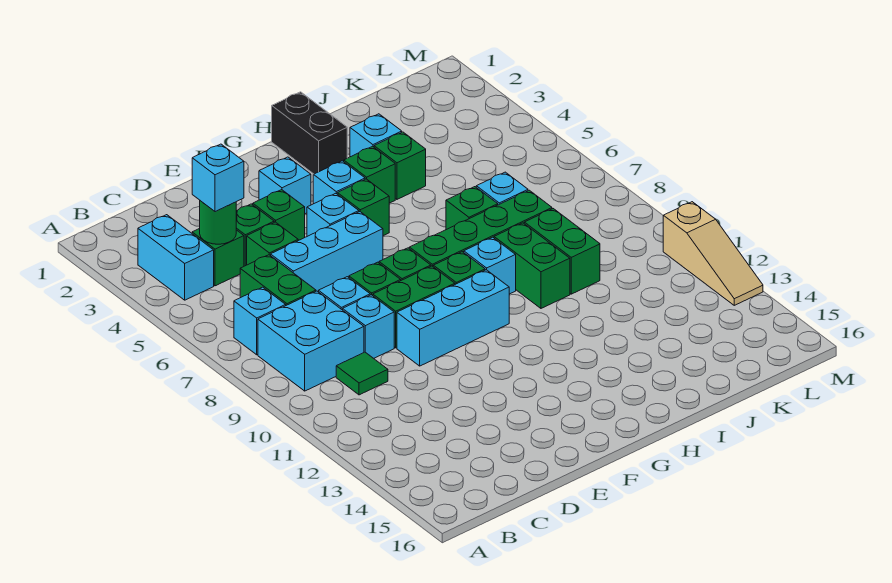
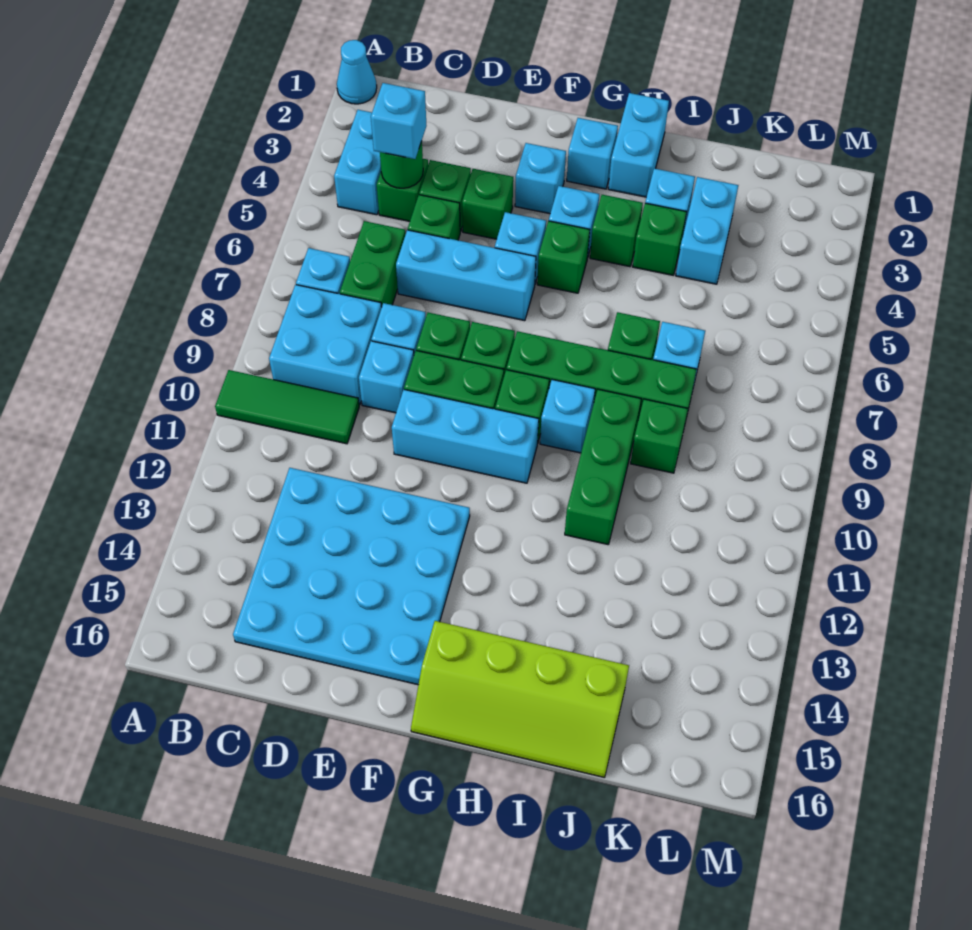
none -> cyan 1x1 cone [337,40,377,104]
green 1x1 tile [336,352,388,395] -> green 1x3 tile [215,370,359,444]
none -> cyan 4x4 plate [233,468,470,685]
none -> cyan 1x1 brick [567,118,618,189]
none -> lime 2x4 slope [411,621,629,778]
black 1x2 brick [272,92,347,174] -> cyan 1x2 brick [608,93,669,197]
green 1x2 brick [494,223,570,308] -> green 1x3 brick [565,389,641,544]
none -> cyan 1x2 brick [676,177,738,284]
green 1x2 brick [524,209,600,294] -> green 1x1 brick [631,399,688,473]
tan 1x3 slope [663,202,763,305] -> none

